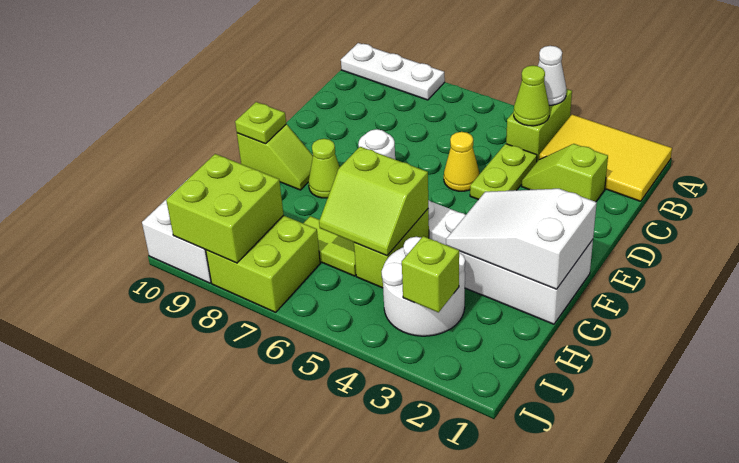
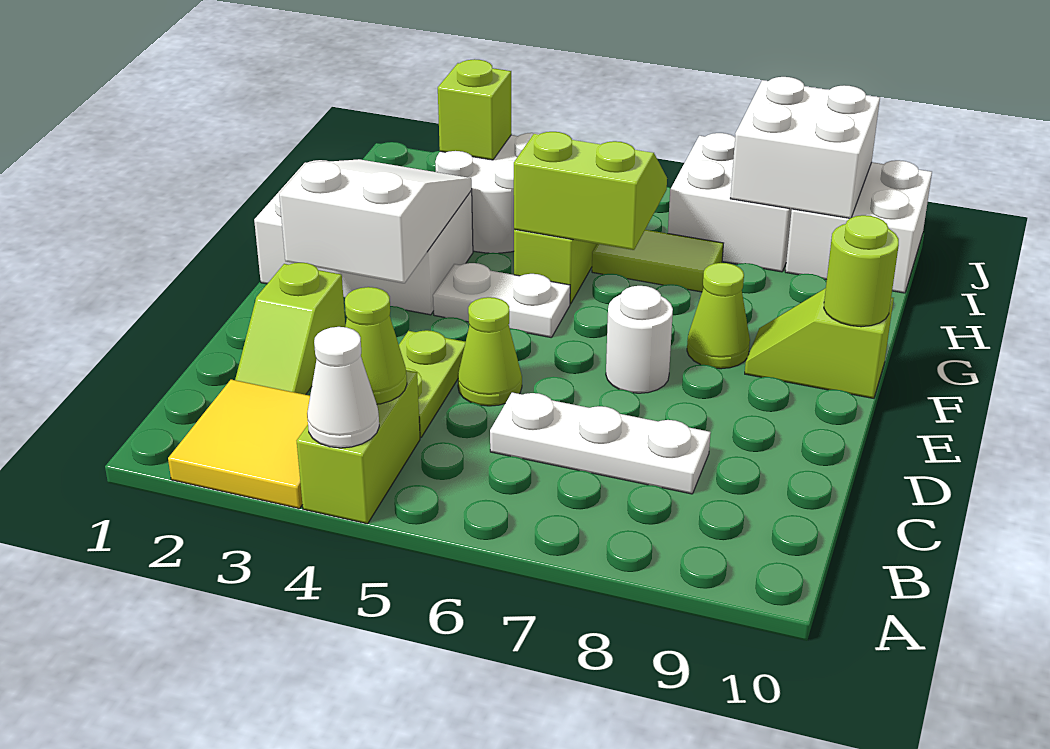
yellow 2x3 tile [539,115,672,201] -> yellow 2x2 tile [168,380,310,509]
white 1x3 plate [341,43,445,100] -> white 1x3 plate moved to [490,392,711,494]
lime 1x2 slope [522,144,608,202] -> lime 1x2 slope turned to [235,263,345,395]
yellow 1x1 cone [444,132,479,191] -> lime 1x1 cone [458,297,522,406]
white 2x3 slope [446,189,597,289] -> white 2x3 slope turned to [279,159,472,283]
lime 1x1 plate [235,102,286,144] -> lime 1x1 round brick [824,215,899,327]
lime 2x2 brick [206,215,320,312] -> white 2x2 brick [668,133,792,272]
lime 2x2 brick [166,154,283,263] -> white 2x2 brick [730,77,880,218]

